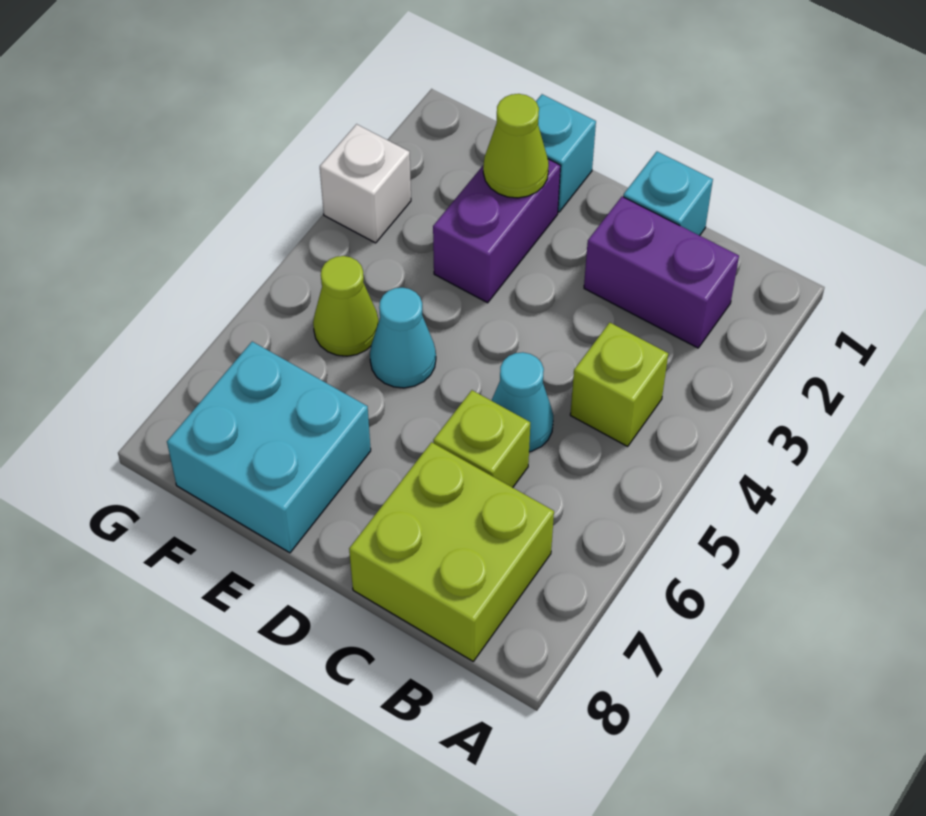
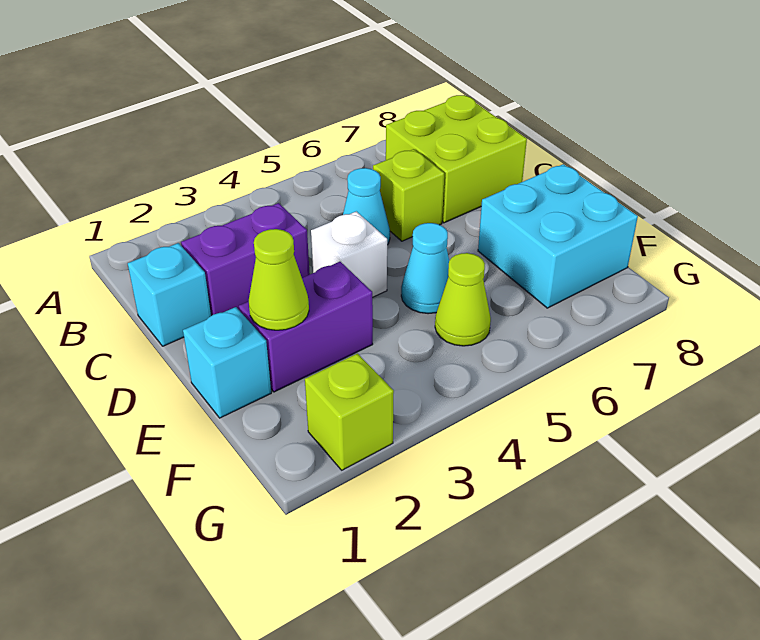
purple 1x2 brick [584,197,739,348] -> purple 1x2 brick turned to [181,203,310,316]
lime 1x1 brick [570,323,668,446] -> lime 1x1 brick moved to [305,354,394,470]
white 1x1 brick [320,124,411,243] -> white 1x1 brick moved to [311,211,387,297]

